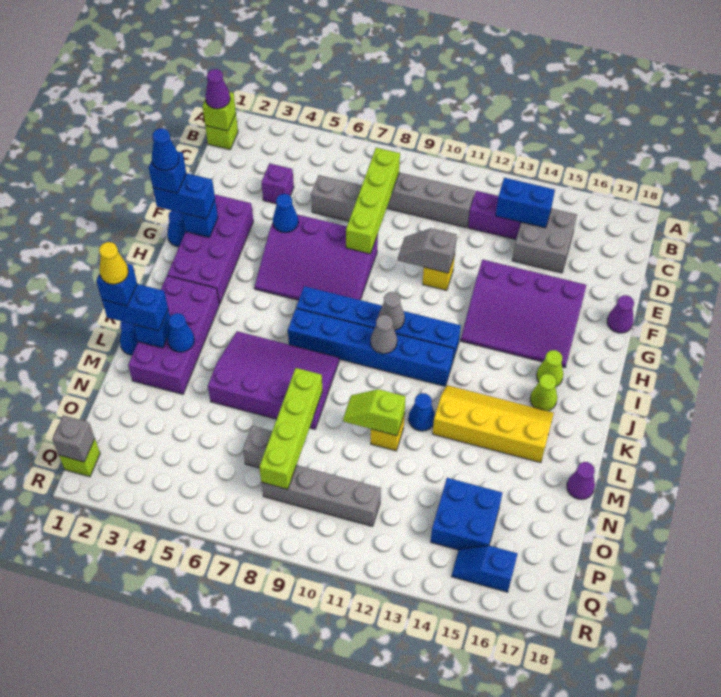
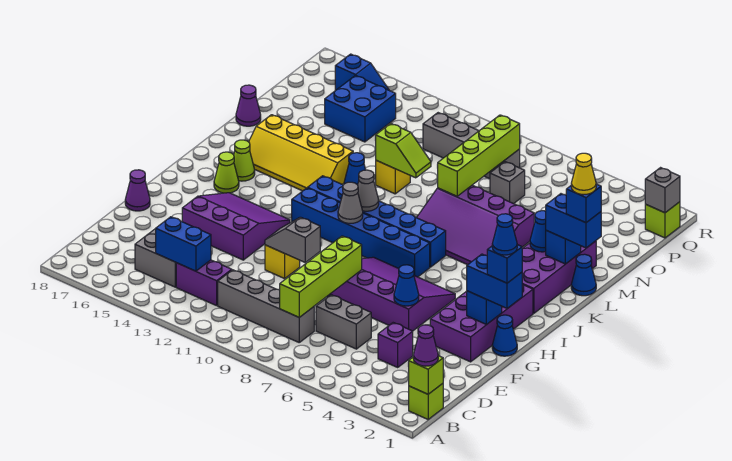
grey 1x2 slope [398,228,457,273] -> grey 1x2 slope turned to [265,217,320,262]
purple 3x4 slope [461,260,586,367] -> purple 3x3 slope [182,193,290,260]

